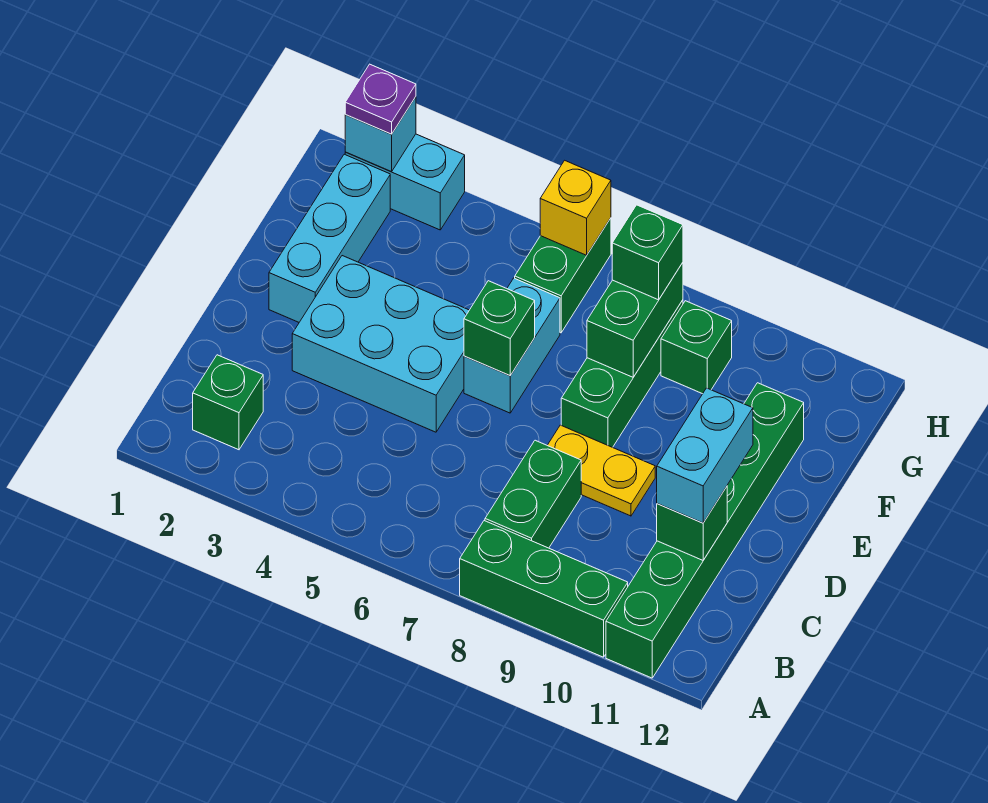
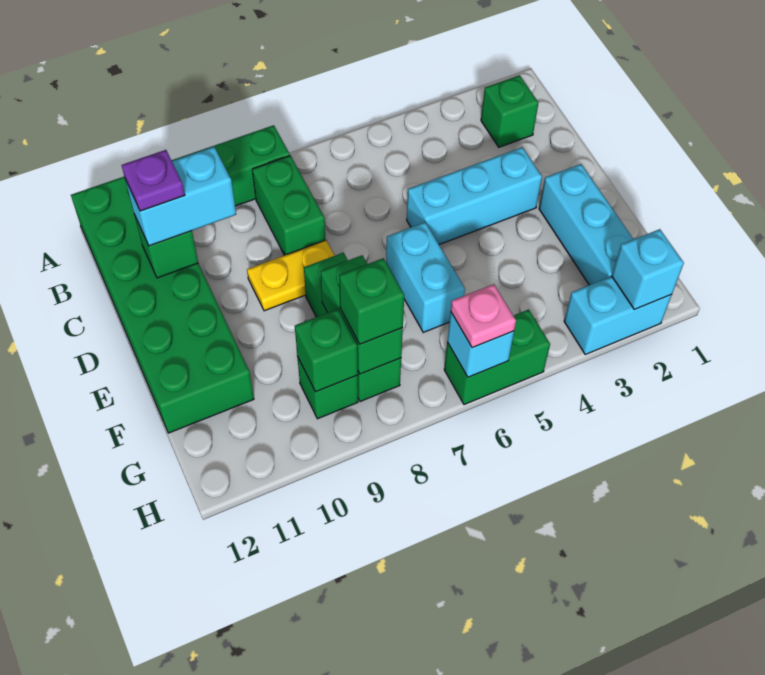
green 1x6 brick [606,383,804,678] -> green 2x6 brick [71,177,254,433]
cyan 1x2 brick [657,388,753,523] -> cyan 1x2 brick turned to [125,147,236,246]
cyan 2x3 brick [292,256,469,432] -> cyan 1x3 brick [407,147,542,245]
green 1x1 brick [464,281,535,376] -> green 1x1 brick moved to [295,309,358,392]
green 1x2 brick [515,218,611,333] -> green 1x2 brick turned to [444,309,550,405]
purple 1x1 plate [345,64,416,134] -> purple 1x1 plate moved to [122,150,185,211]
yellow 1x1 brick [540,160,611,255] -> cyan 1x1 brick [447,312,514,377]
none -> pink 1x1 plate [451,284,516,348]

